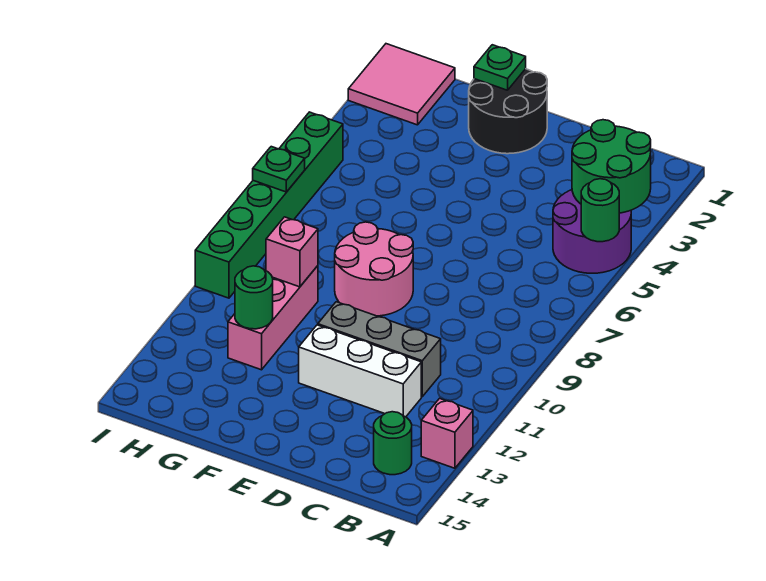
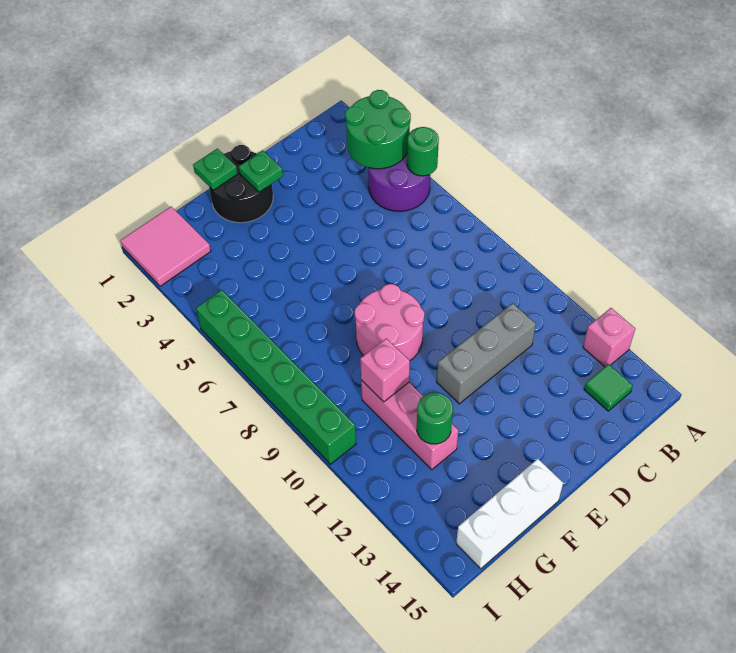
green 1x1 round brick [374,412,412,475] -> green 1x1 tile [584,364,633,411]
white 1x3 brick [299,325,421,417] -> white 1x3 brick moved to [456,459,563,569]
green 1x1 plate [253,147,305,192] -> green 1x1 plate moved to [239,150,283,192]

